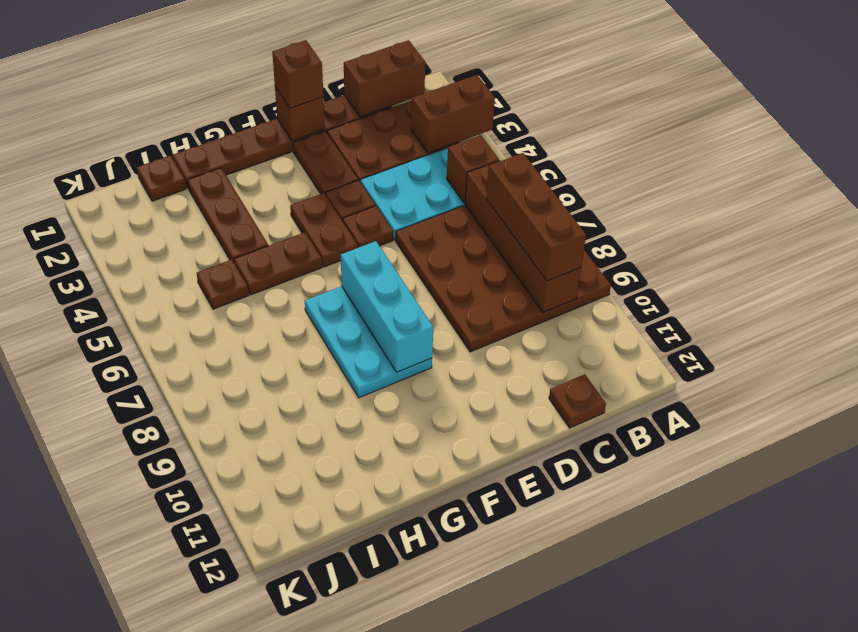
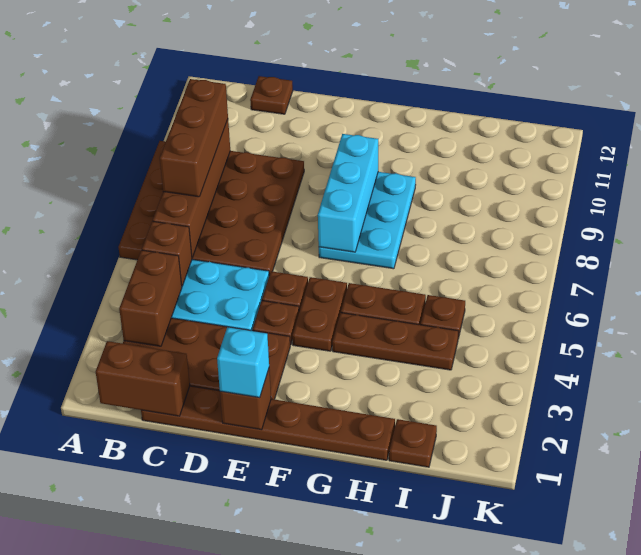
brown 1x2 brick [411,75,495,153] -> brown 1x2 brick turned to [119,250,182,346]
brown 1x1 brick [272,40,323,108] -> cyan 1x1 brick [217,327,269,398]
brown 1x3 plate [187,168,268,262] -> brown 1x3 plate turned to [332,313,458,370]

